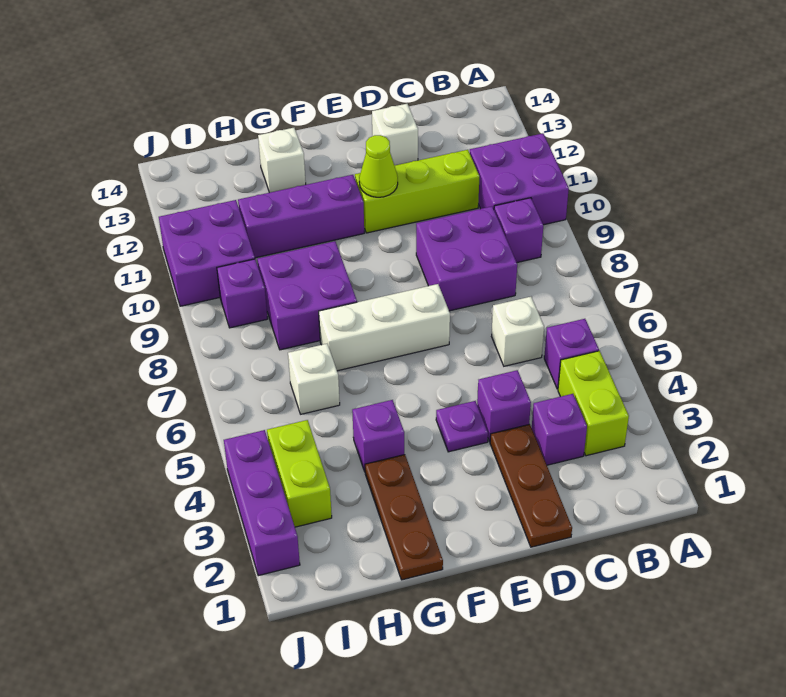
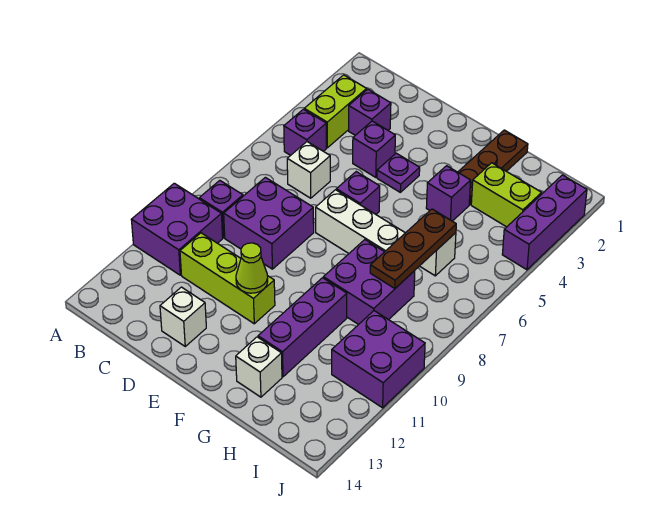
brown 1x3 plate [490,424,572,547] -> brown 1x3 plate moved to [370,209,456,289]
purple 1x3 brick [238,175,364,258] -> purple 1x3 brick turned to [258,278,347,377]
lime 1x2 brick [267,420,332,527] -> lime 1x2 brick turned to [471,163,542,227]
purple 1x1 brick [217,259,268,328] -> purple 1x1 brick moved to [336,172,380,214]

